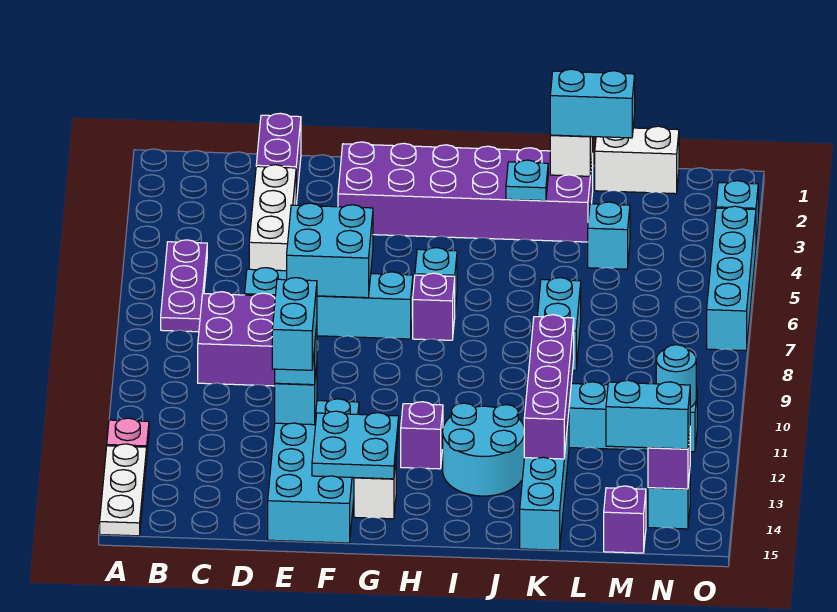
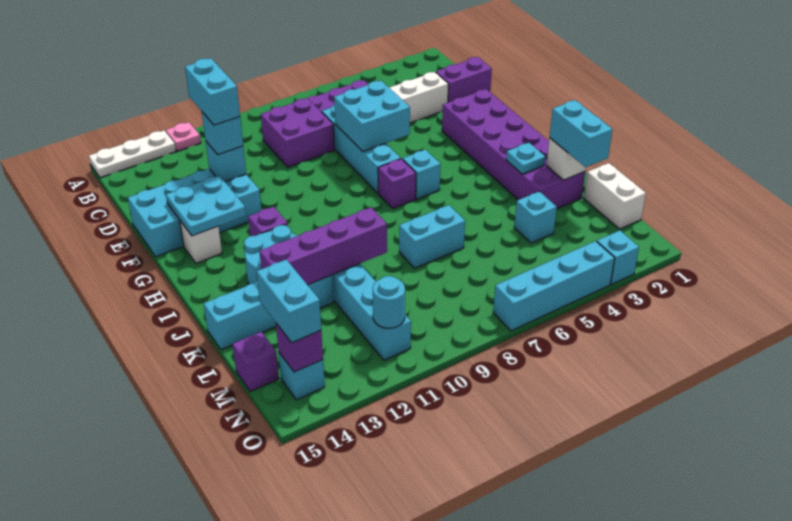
cyan 1x2 brick [272,278,317,370] -> cyan 1x2 brick turned to [185,58,240,125]

